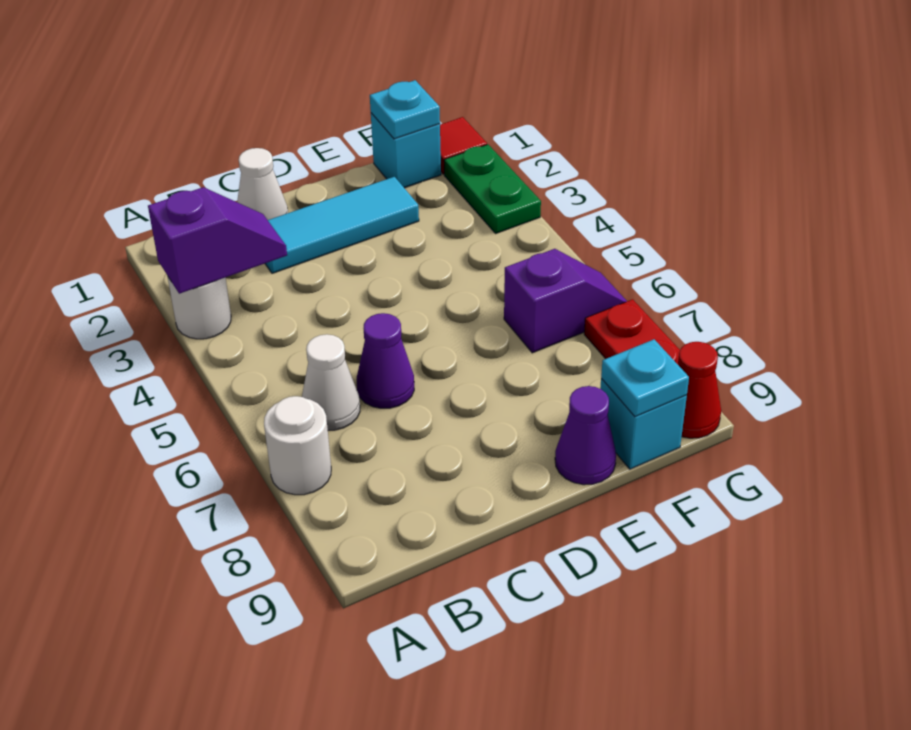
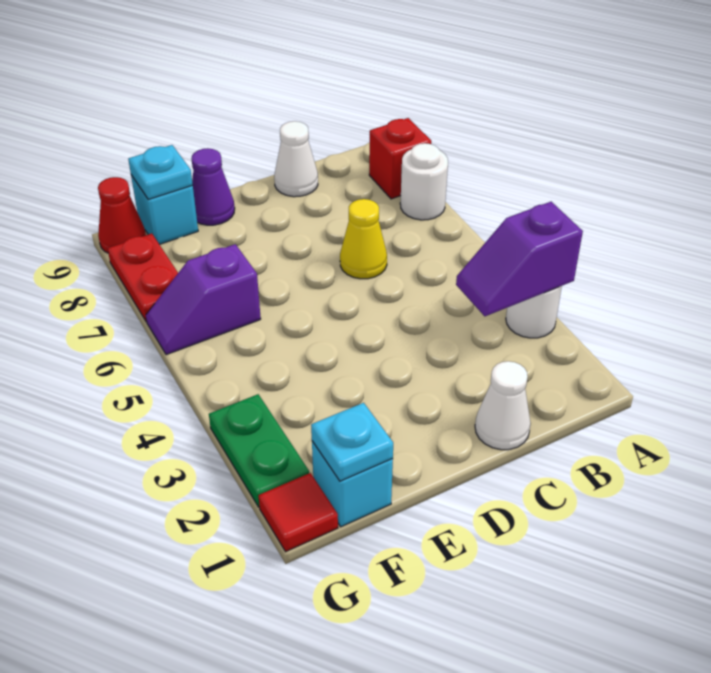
none -> red 1x1 brick [369,118,431,199]
white 1x1 cone [302,334,360,430] -> white 1x1 cone moved to [274,121,318,197]
cyan 1x3 tile [265,177,419,273] -> none
purple 1x1 cone [357,313,414,408] -> yellow 1x1 cone [340,199,387,279]

